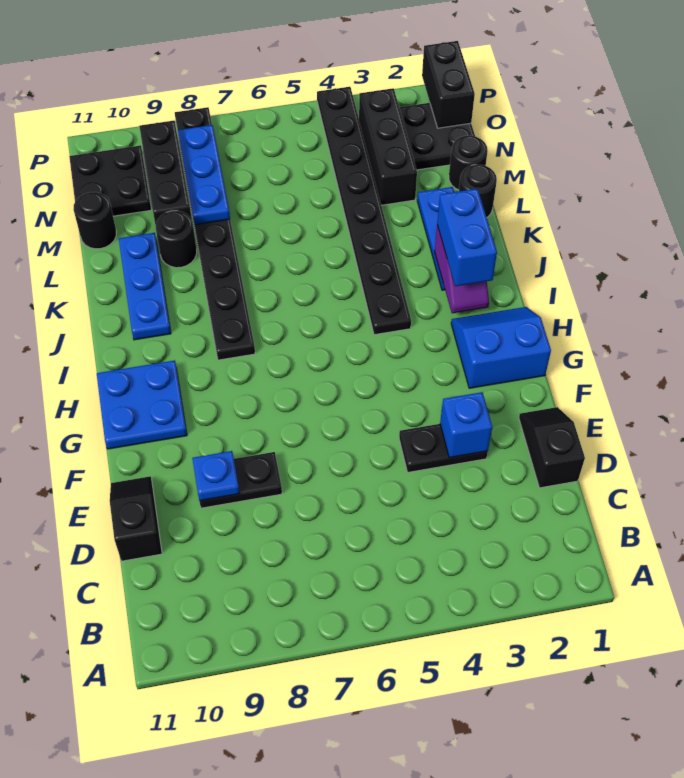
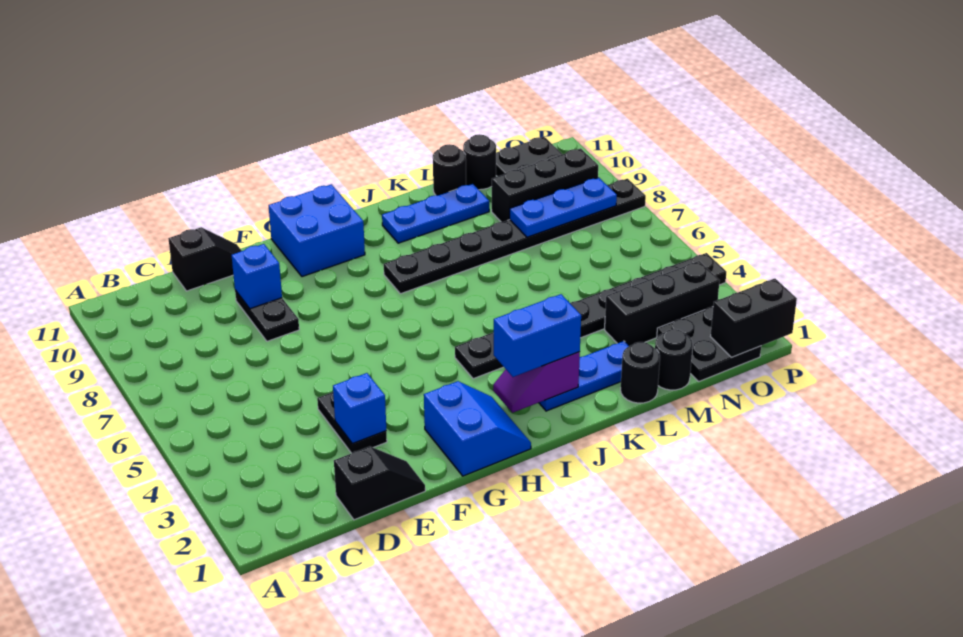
blue 1x1 plate [192,451,240,501] -> blue 1x1 brick [232,244,282,309]
blue 2x2 plate [97,360,187,449] -> blue 2x2 brick [269,184,365,277]
black 1x1 round brick [156,211,197,268] -> black 1x1 round brick moved to [433,144,466,196]

